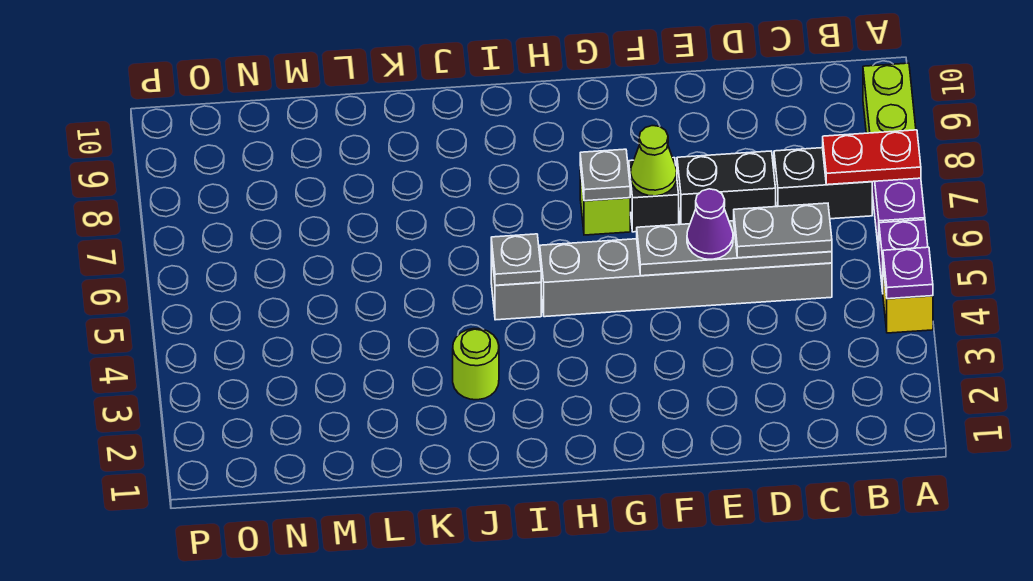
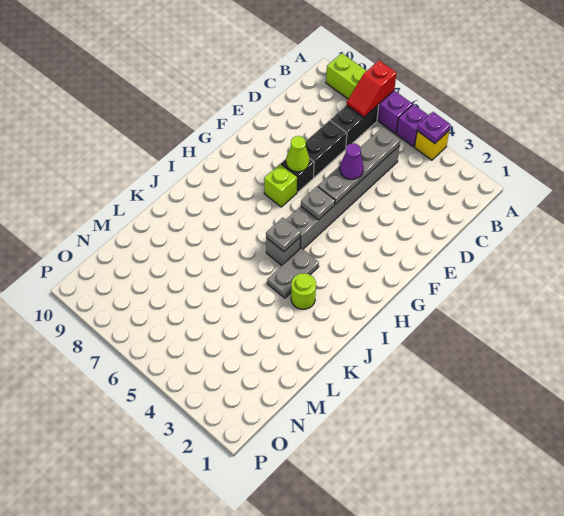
red 1x2 plate [823,130,921,185] -> red 1x2 slope [347,60,397,117]
grey 1x2 plate [734,203,832,258] -> grey 1x2 plate moved to [267,248,319,298]
grey 1x1 plate [580,149,630,201] -> grey 1x1 plate moved to [301,186,335,220]

